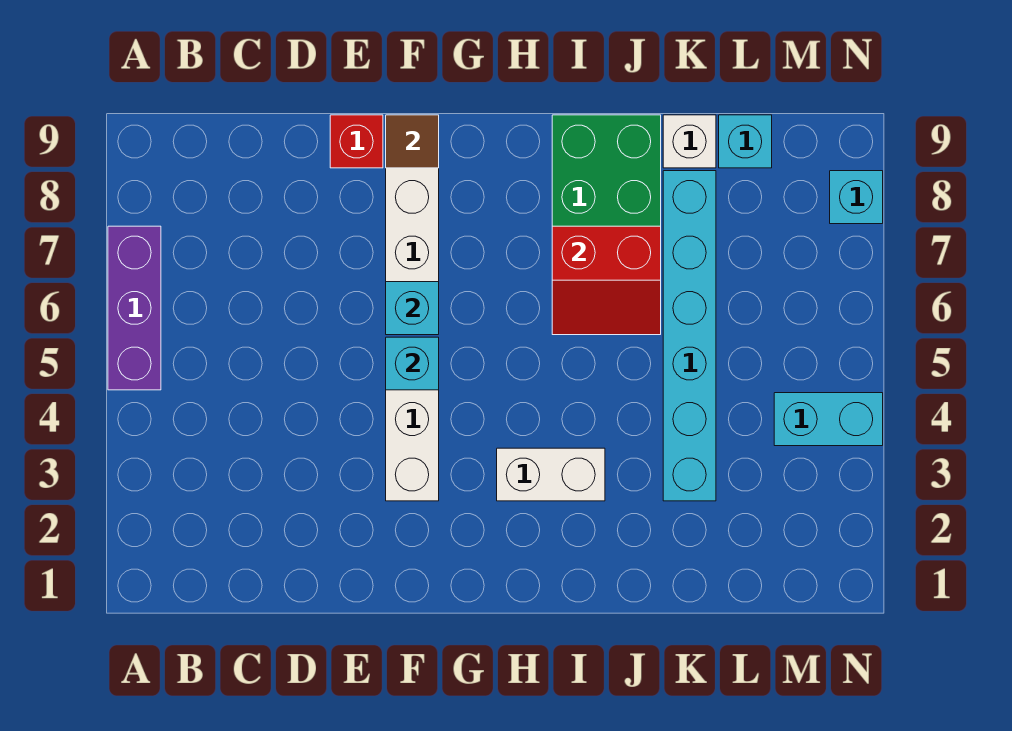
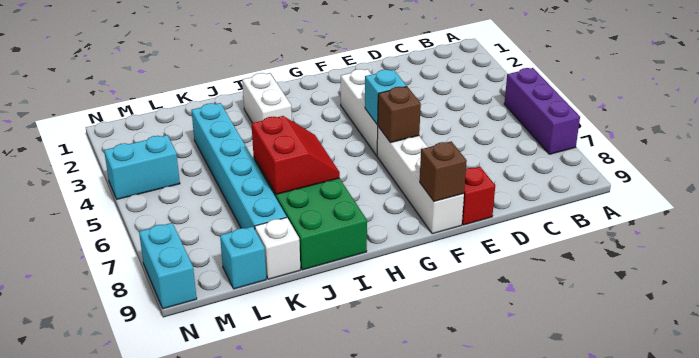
cyan 1x1 brick [386,282,439,335] -> brown 1x1 brick [378,87,421,143]
brown 1x1 tile [386,115,439,168] -> brown 1x1 brick [420,141,467,202]
white 1x2 brick [497,448,605,501] -> white 1x2 brick turned to [242,73,292,123]
red 2x2 slope [552,226,661,335] -> red 2x2 slope turned to [252,116,340,194]
cyan 1x1 brick [830,171,883,224] -> cyan 1x2 brick [139,223,197,309]

